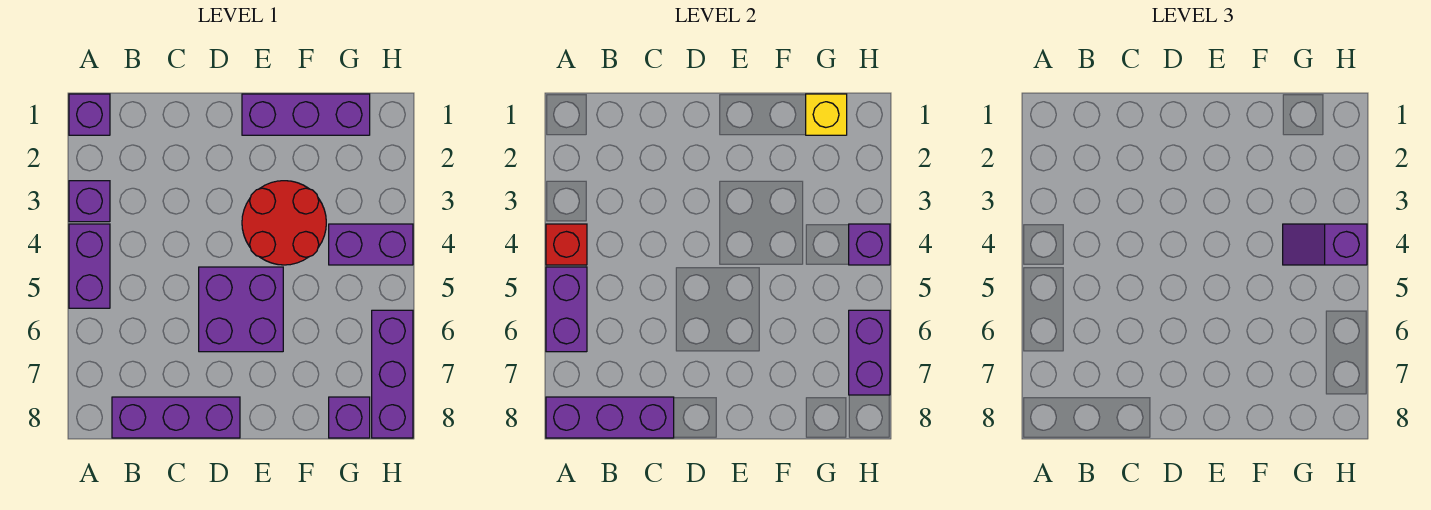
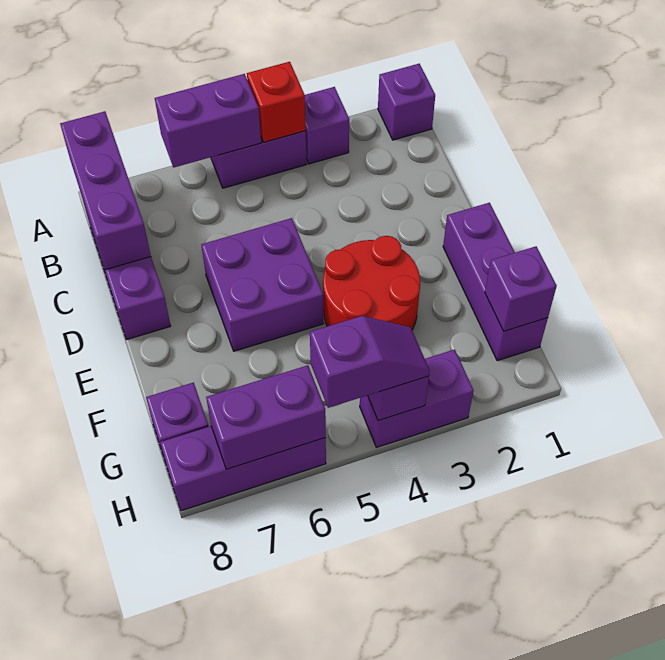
yellow 1x1 brick [806,94,847,135] -> purple 1x1 brick [485,246,557,331]
purple 1x2 brick [329,224,413,265] -> purple 1x2 brick turned to [360,349,474,447]
purple 1x2 slope [1283,224,1367,265] -> purple 1x2 slope turned to [310,316,430,408]

